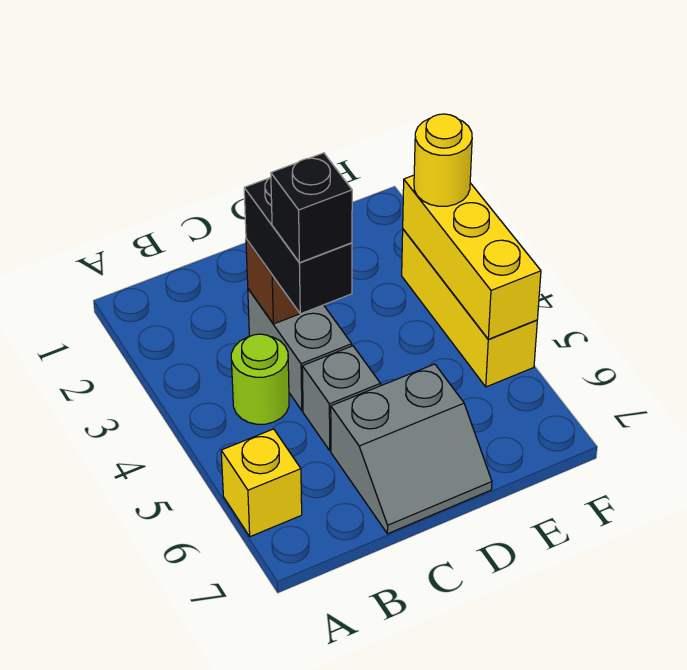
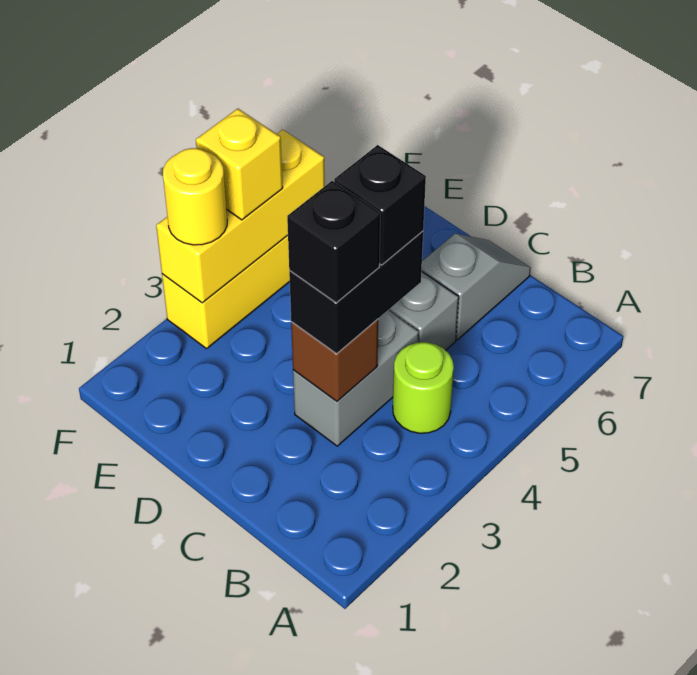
yellow 1x1 brick [221,429,302,537] -> yellow 1x1 brick moved to [196,109,283,220]
none -> black 1x1 brick [287,181,380,303]
grey 2x2 slope [331,364,492,534] -> grey 1x2 slope [422,234,531,340]

